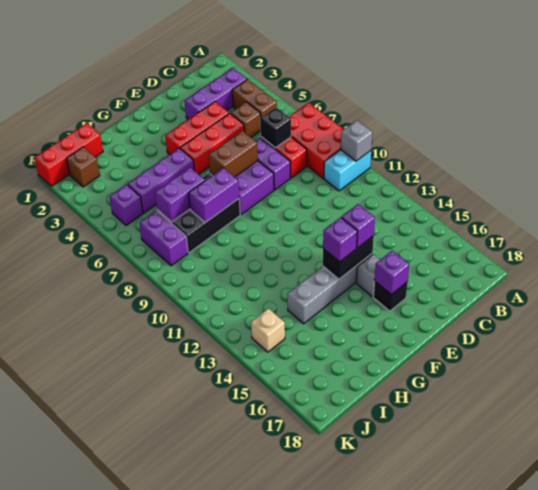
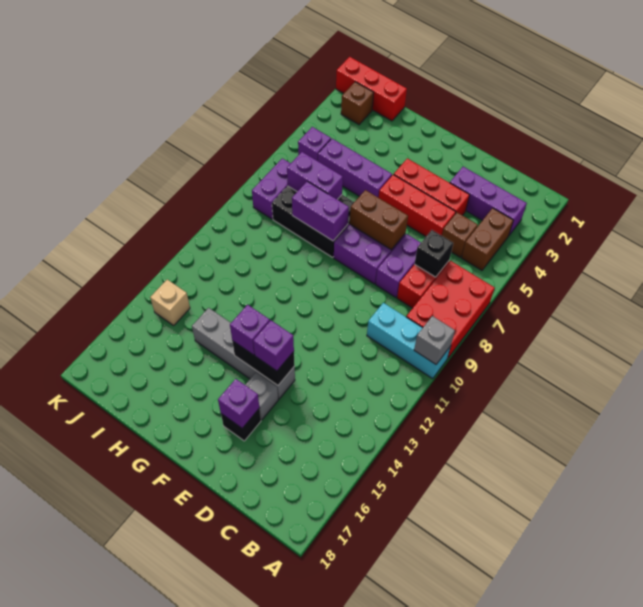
cyan 1x2 brick [324,150,371,191] -> cyan 1x3 brick [367,303,451,379]

